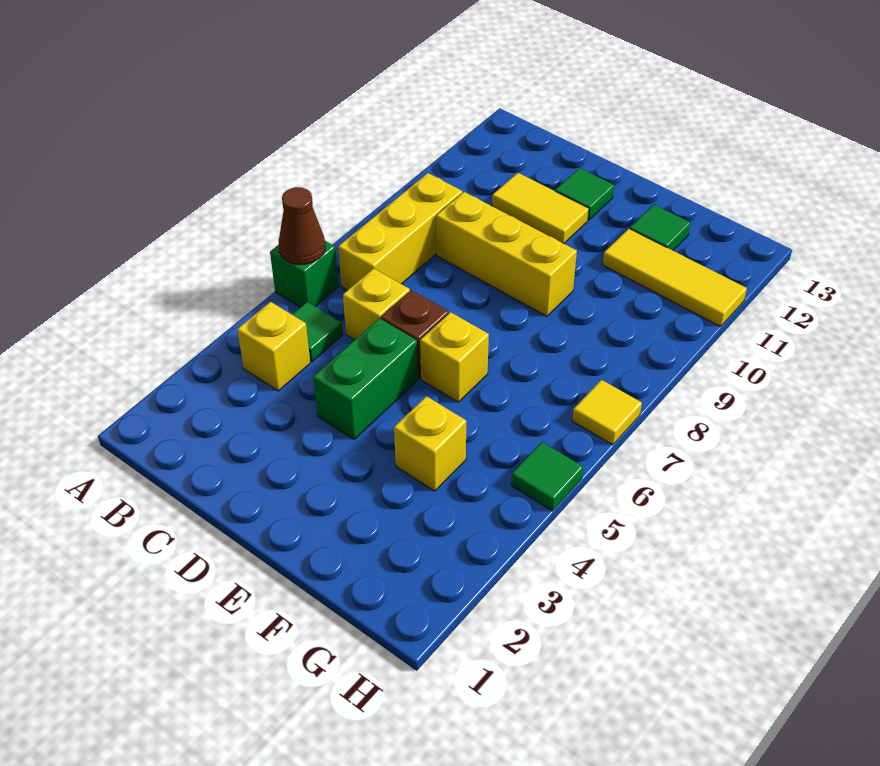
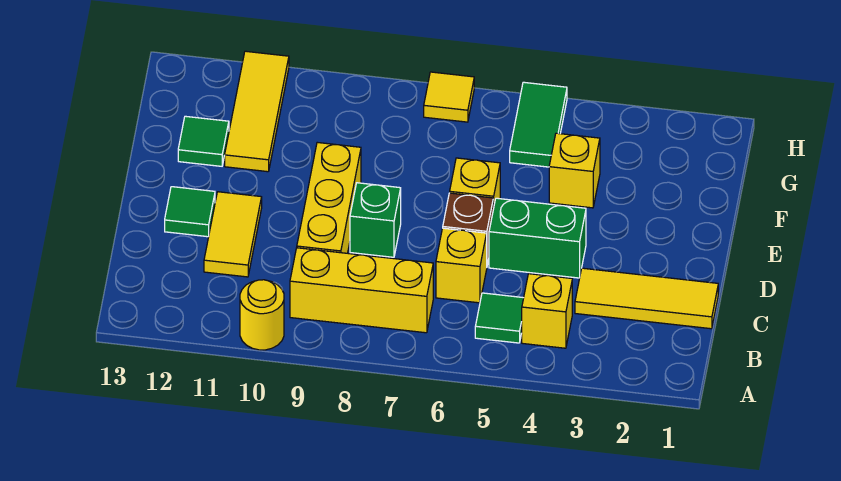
green 1x1 brick [270,241,338,307] -> green 1x1 brick moved to [350,183,401,257]
brown 1x1 cone [279,187,325,265] -> none
none -> yellow 1x1 round brick [240,280,284,350]
none -> yellow 1x3 tile [575,268,718,329]
green 1x1 tile [511,442,583,511] -> green 1x2 tile [510,82,567,167]

